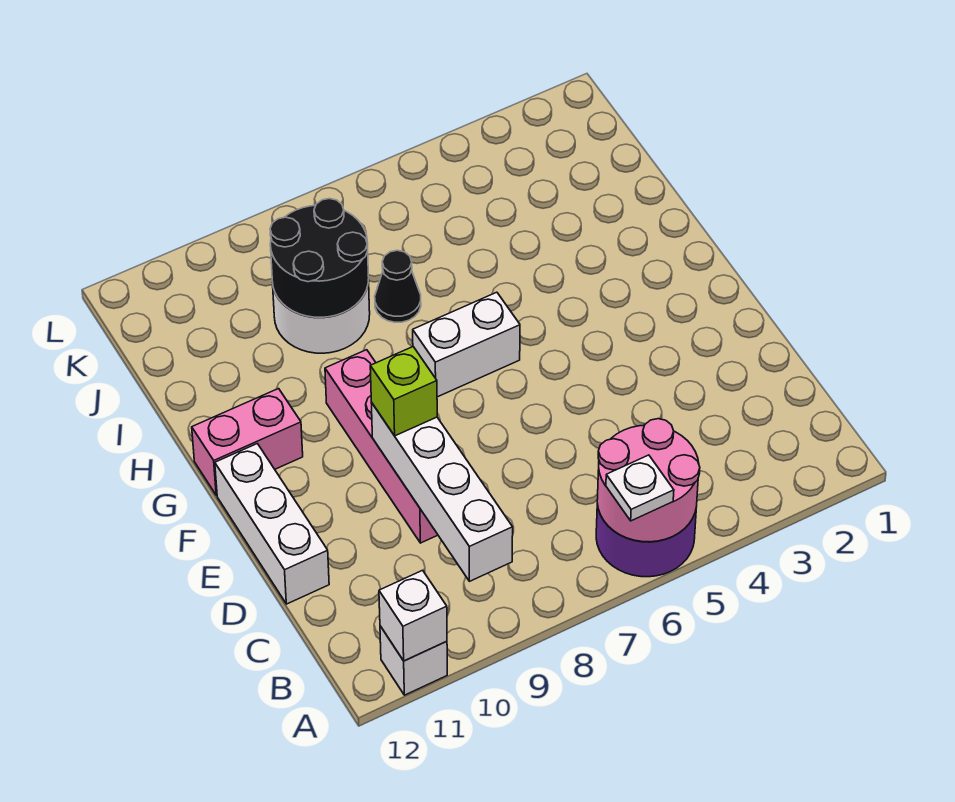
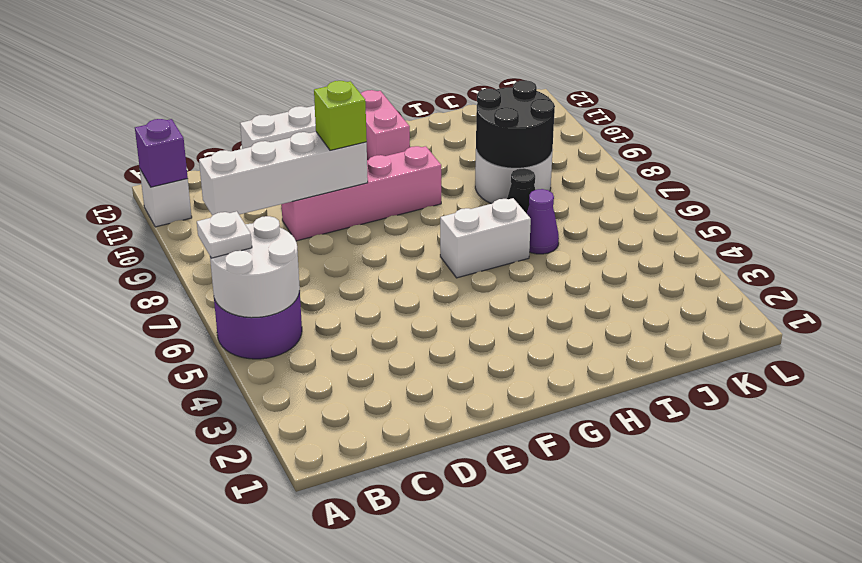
pink 2x2 round brick [597,419,700,542] -> white 2x2 round brick [210,216,300,318]
white 1x1 brick [379,570,447,661] -> purple 1x1 brick [135,119,188,187]
white 1x2 brick [413,292,520,397] -> white 1x2 brick turned to [440,198,531,278]
none -> purple 1x1 cone [527,189,559,254]

